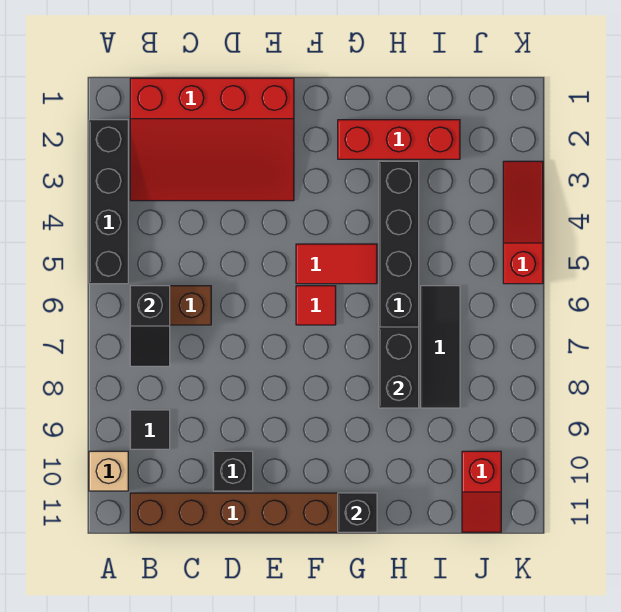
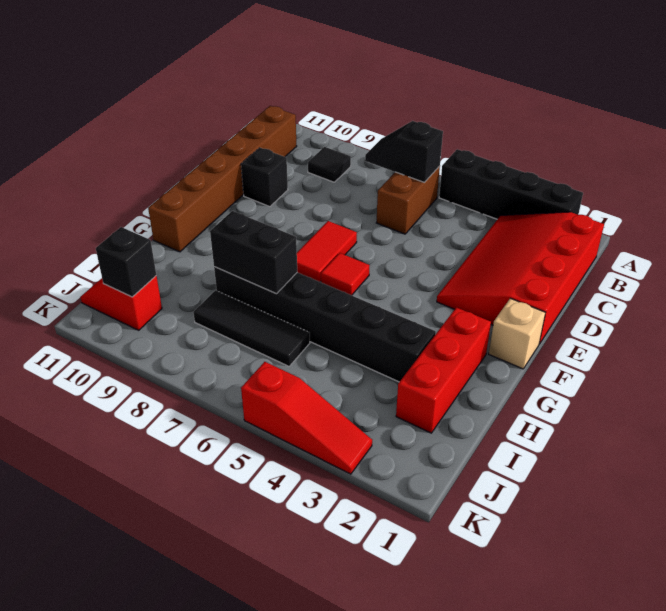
tan 1x1 brick [89,451,128,491] -> tan 1x1 brick moved to [489,298,545,369]
red 1x2 tile [296,244,377,284] -> red 1x2 tile moved to [297,221,357,282]
black 1x1 brick [338,493,377,532] -> black 1x1 brick moved to [96,227,156,297]

